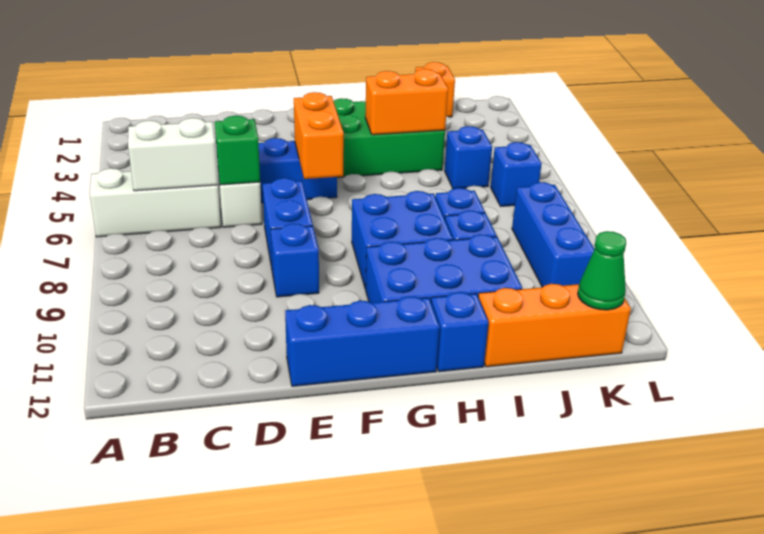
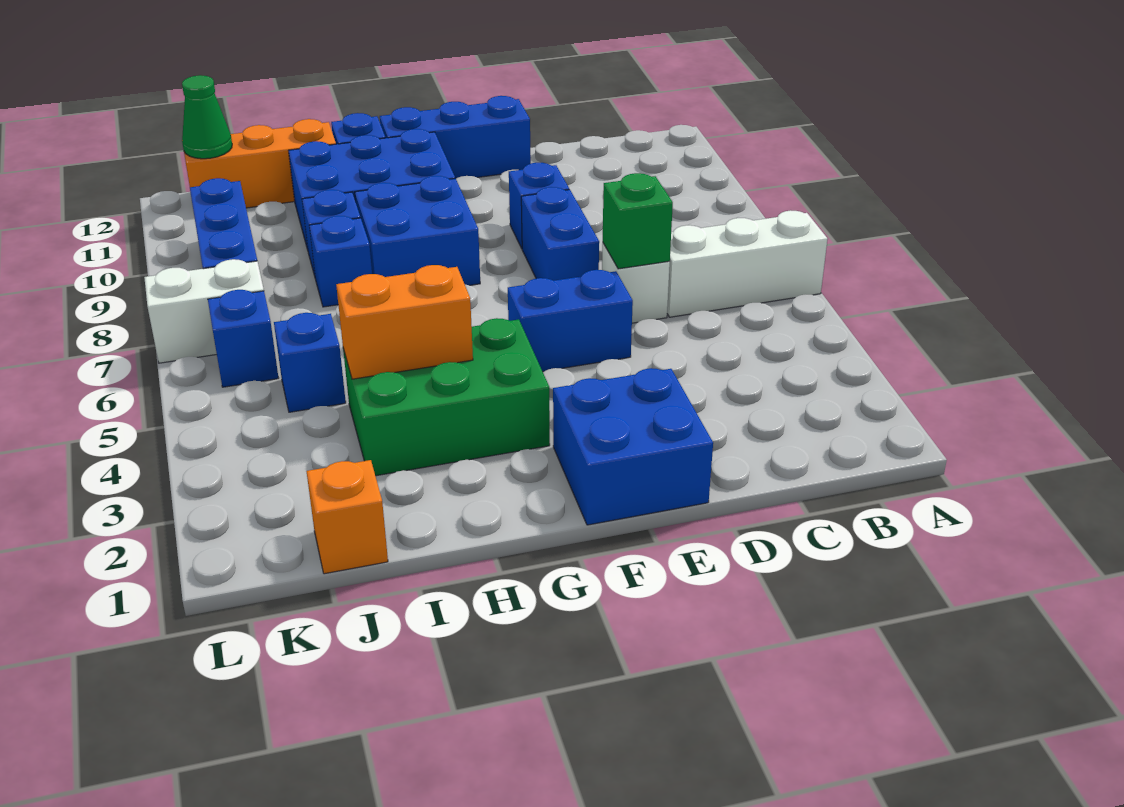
white 1x2 brick [128,118,218,191] -> white 1x2 brick moved to [144,259,264,363]
none -> blue 2x2 brick [553,368,713,525]
orange 1x2 brick [294,92,344,179] -> none

